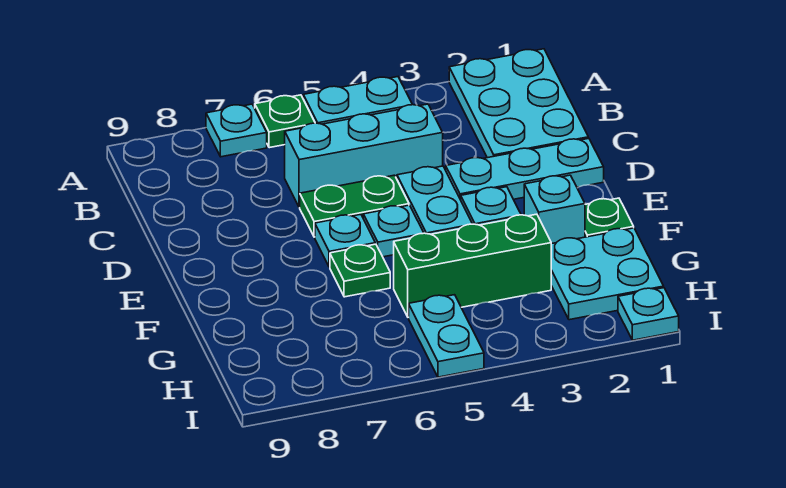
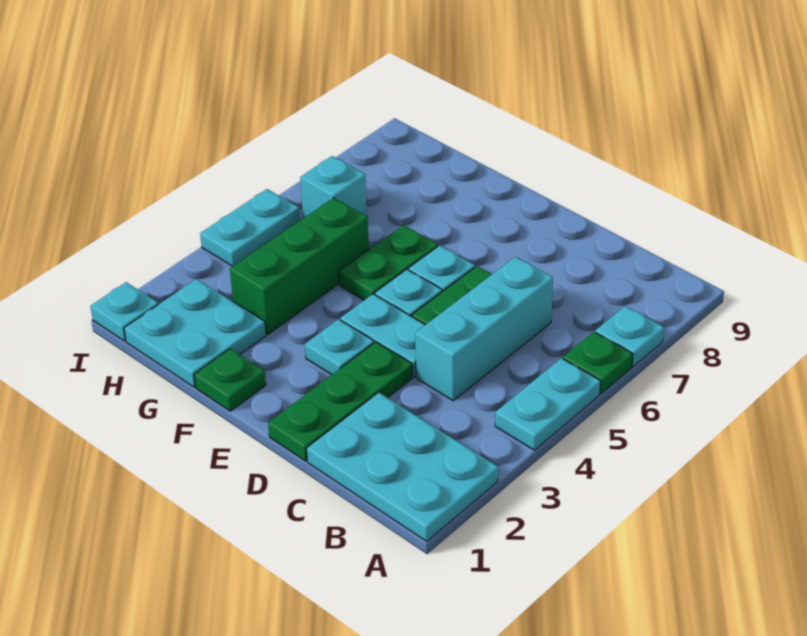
cyan 1x3 plate [446,138,604,200] -> green 1x3 plate [268,342,413,461]
cyan 1x1 brick [524,175,585,244] -> cyan 1x1 brick moved to [300,156,367,218]
green 1x1 plate [330,244,390,297] -> green 1x2 plate [339,225,438,300]
cyan 1x2 plate [409,295,484,377] -> cyan 1x2 plate turned to [200,189,300,266]

